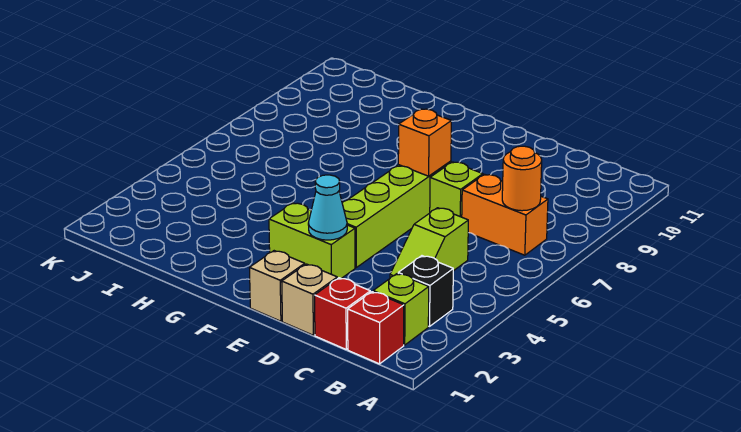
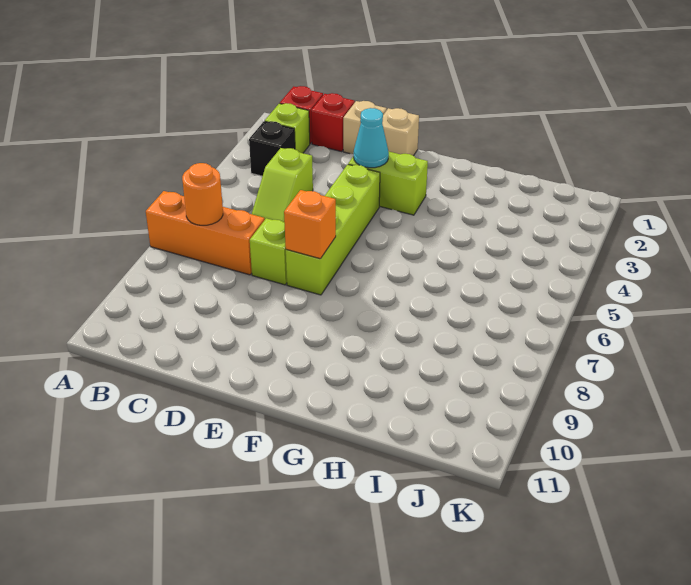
orange 1x2 brick [462,174,548,255] -> orange 1x3 brick [146,191,265,275]
lime 1x2 slope [390,208,468,278] -> lime 1x2 slope turned to [252,148,313,222]

